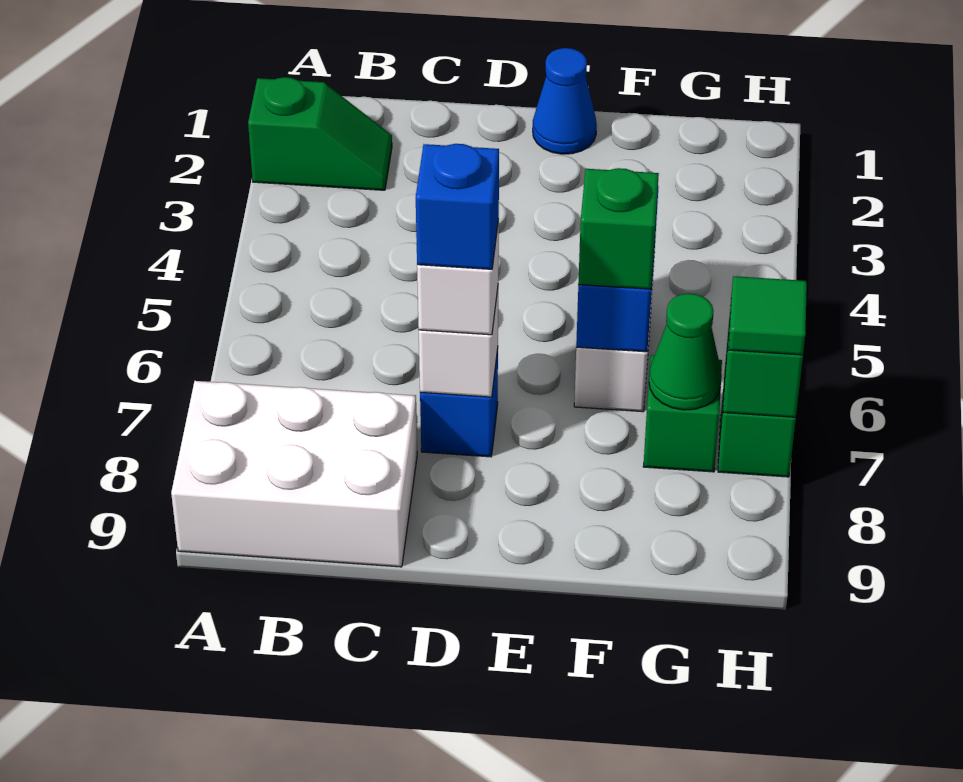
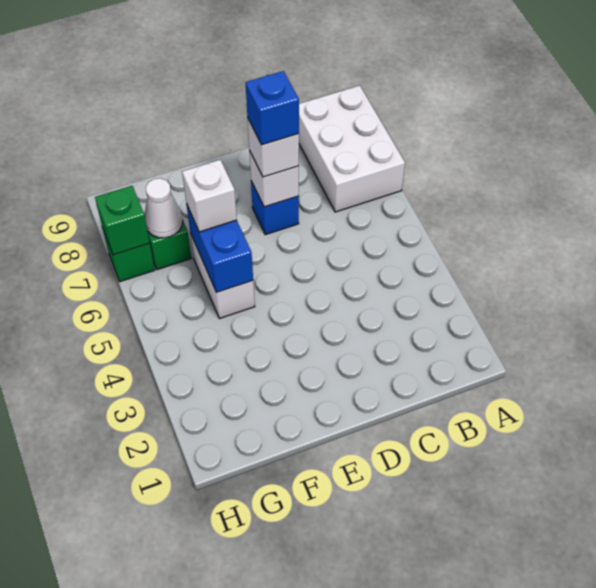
green 1x2 slope [248,77,392,190] -> none
white 2x3 brick [171,381,417,567] -> white 2x3 brick turned to [299,85,405,212]
blue 1x1 cone [533,48,597,154] -> none
green 1x1 brick [578,168,659,289] -> white 1x1 brick [182,160,237,232]
green 1x1 cone [649,293,722,410] -> white 1x1 cone [144,178,183,238]
green 1x1 tile [729,276,807,355] -> none

